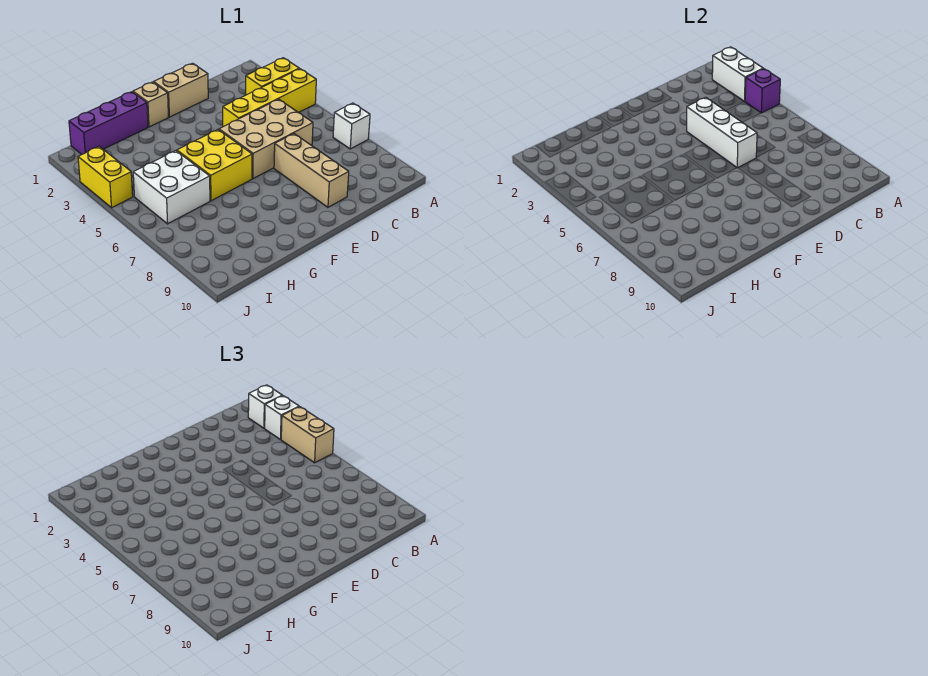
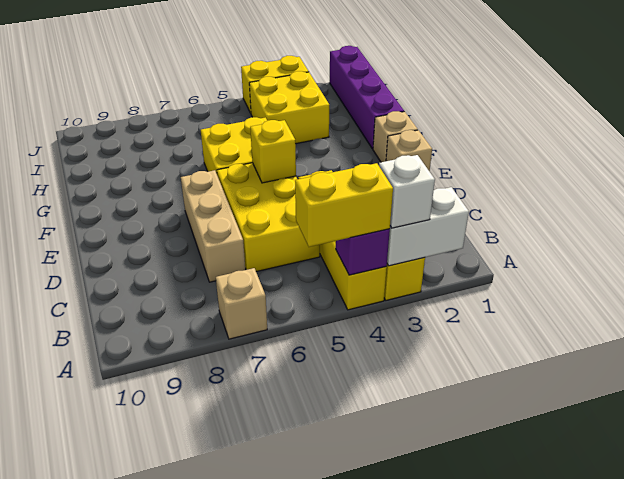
white 1x1 brick [248,385,282,428] -> none
tan 1x2 brick [281,407,334,463] -> yellow 1x2 brick [295,163,393,247]
white 1x1 brick [333,103,370,149] -> tan 1x1 brick [216,268,267,339]
tan 2x3 brick [219,99,313,179] -> yellow 2x3 brick [217,163,320,272]
tan 1x2 brick [154,63,208,117] -> tan 1x1 brick [386,130,432,171]
white 1x3 brick [687,97,757,168] -> none
tan 1x3 brick [274,134,349,207] -> tan 1x3 brick turned to [181,170,245,282]
none -> yellow 1x1 brick [250,120,296,183]
purple 1x3 brick [69,92,148,154] -> purple 1x4 brick [329,46,404,149]
none -> yellow 2x2 brick [249,71,329,144]
white 2x2 brick [133,151,210,224] -> none

